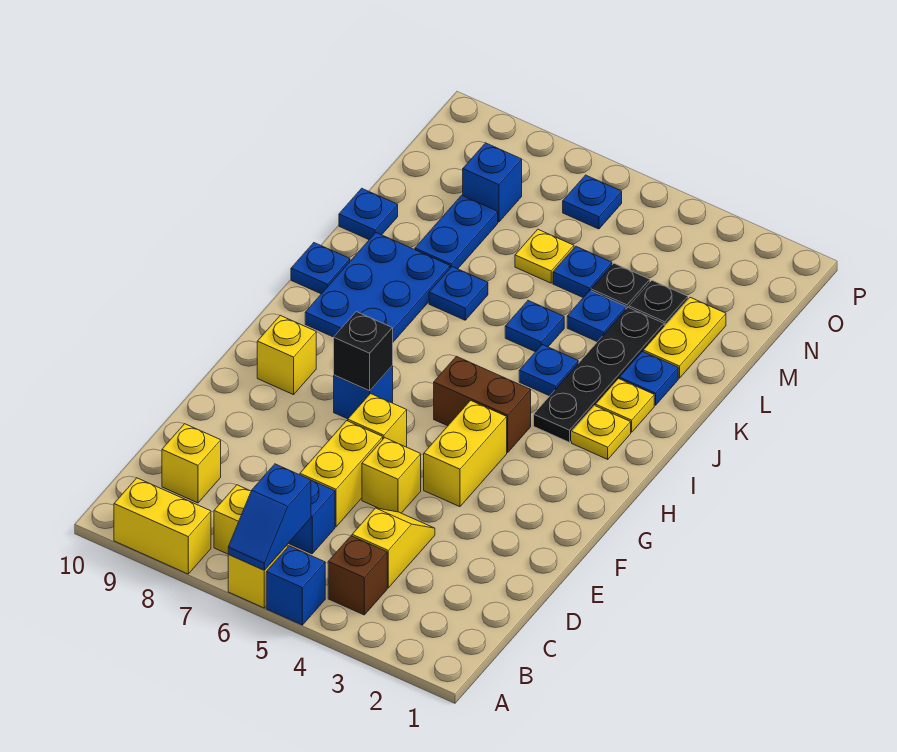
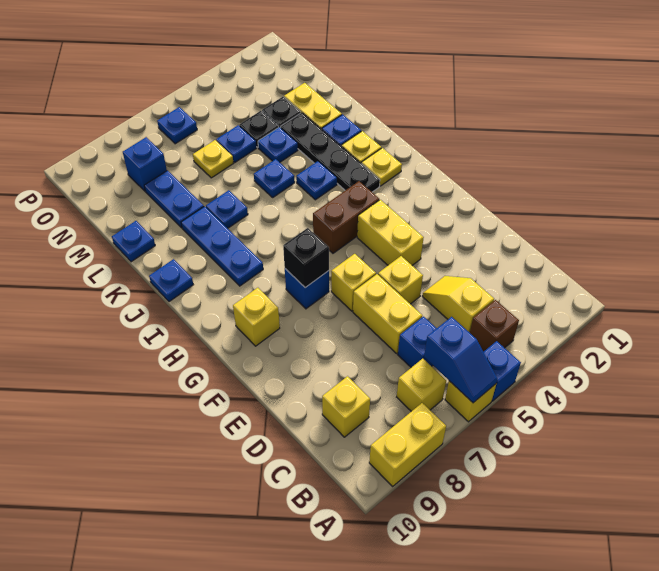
blue 2x3 plate [305,233,450,342] -> blue 1x3 plate [181,206,263,286]

